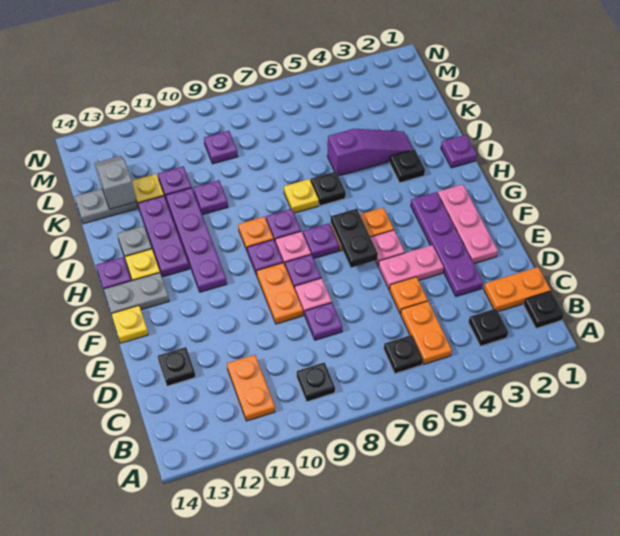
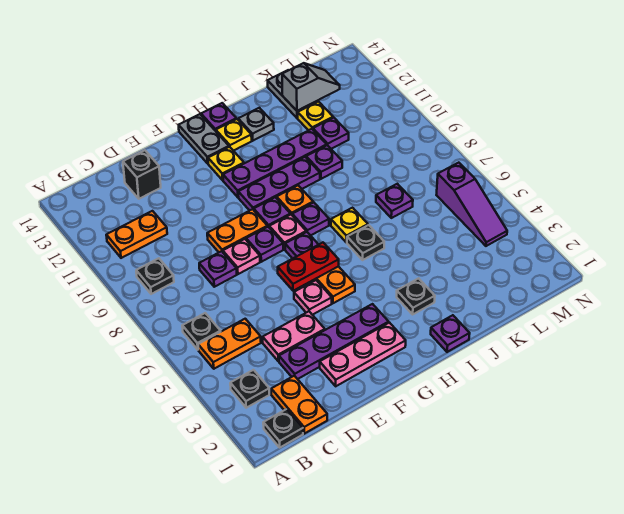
orange 1x1 plate [389,277,428,314] -> none
black 1x1 plate [158,347,195,386] -> black 1x1 brick [123,150,161,199]
pink 1x2 plate [378,245,444,290] -> pink 1x2 plate turned to [263,311,325,361]
black 1x2 plate [331,209,378,268] -> red 1x2 plate [278,243,339,291]
yellow 1x1 plate [111,306,148,343] -> yellow 1x1 plate moved to [208,147,244,180]
purple 1x3 plate [138,196,190,277] -> purple 1x3 plate moved to [238,157,320,211]
purple 1x3 slope [327,129,413,176] -> purple 1x3 slope moved to [437,163,507,246]
purple 1x1 plate [204,131,238,164] -> purple 1x1 plate moved to [376,184,413,218]

